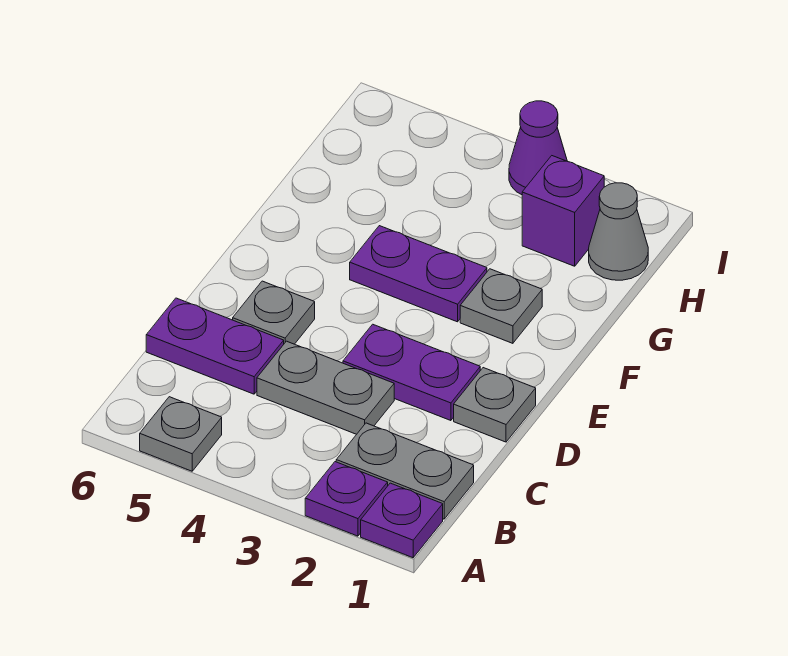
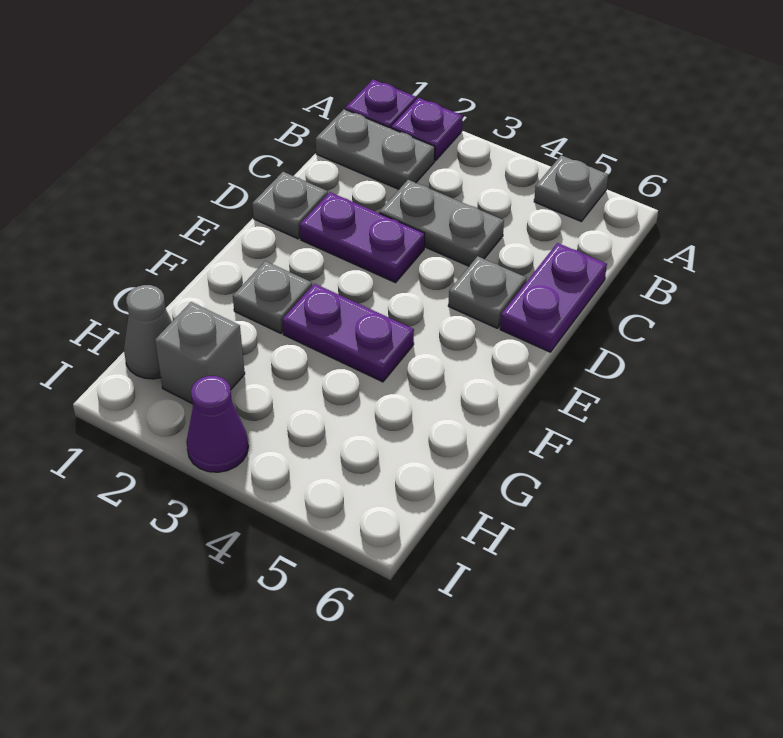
purple 1x2 plate [146,298,284,394] -> purple 1x2 plate turned to [500,243,607,352]
purple 1x1 brick [522,156,604,266] -> grey 1x1 brick [155,302,245,403]

